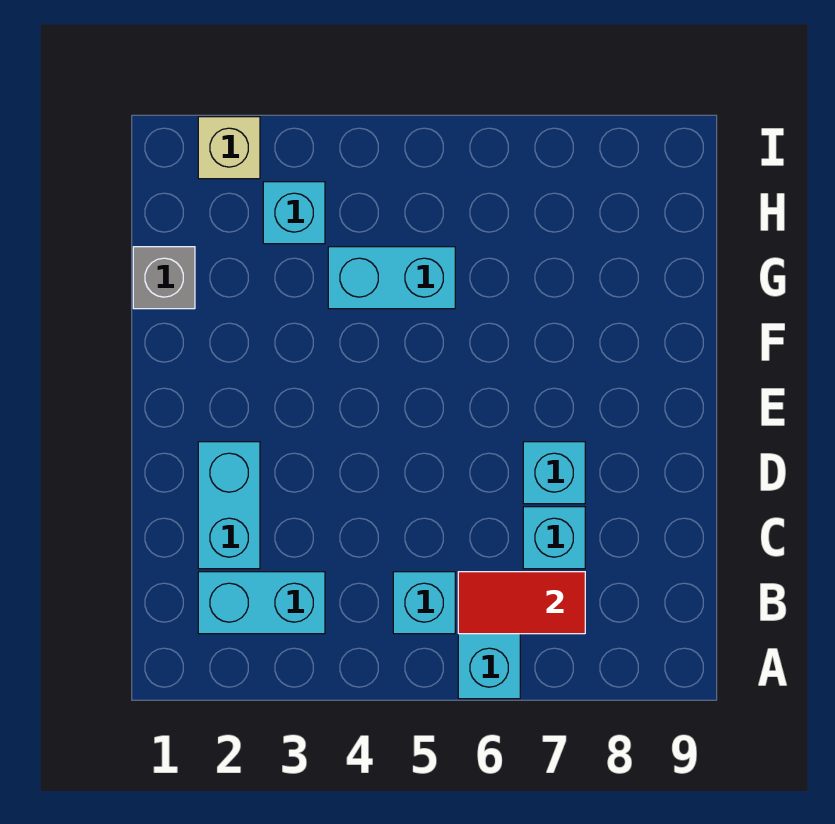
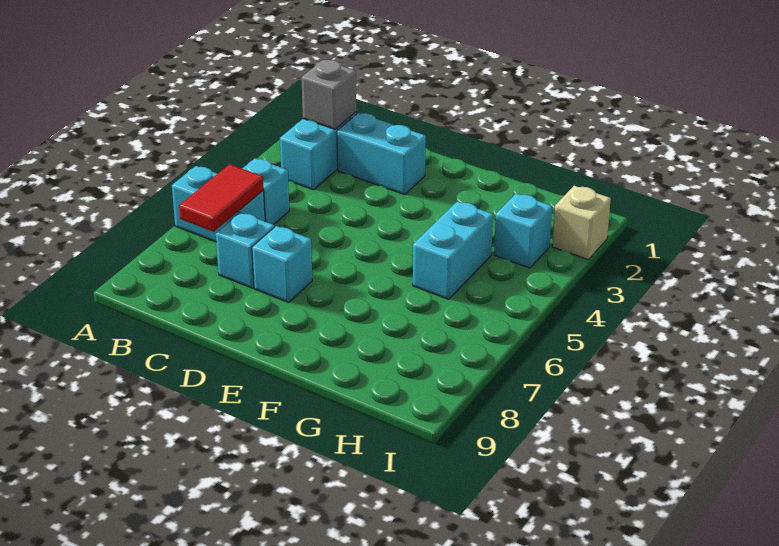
grey 1x1 brick [133,247,195,309] -> grey 1x1 brick moved to [301,60,356,129]

